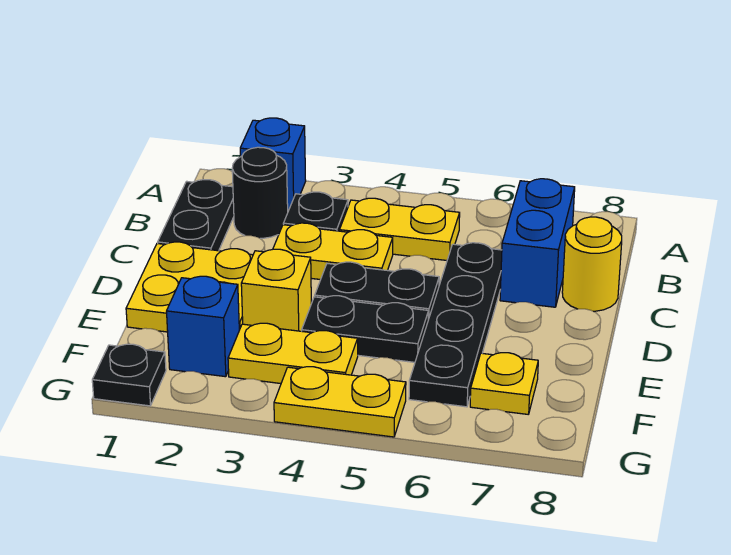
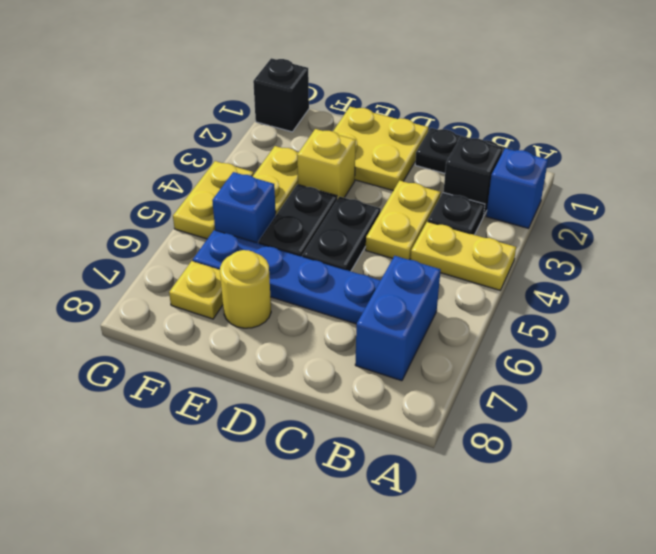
black 1x1 round brick [232,147,288,238] -> black 1x1 brick [443,137,503,216]
yellow 1x2 plate [340,198,460,260] -> yellow 1x2 plate turned to [411,221,516,290]
blue 1x2 brick [500,179,575,307] -> blue 1x2 brick turned to [355,256,441,381]
black 1x4 plate [409,243,502,407] -> blue 1x4 plate [193,230,380,324]
yellow 1x1 round brick [562,217,622,311] -> yellow 1x1 round brick moved to [220,250,271,328]
blue 1x1 brick [167,276,239,377] -> blue 1x1 brick moved to [212,172,276,243]
black 1x1 plate [92,344,166,406] -> black 1x1 brick [253,58,309,132]

